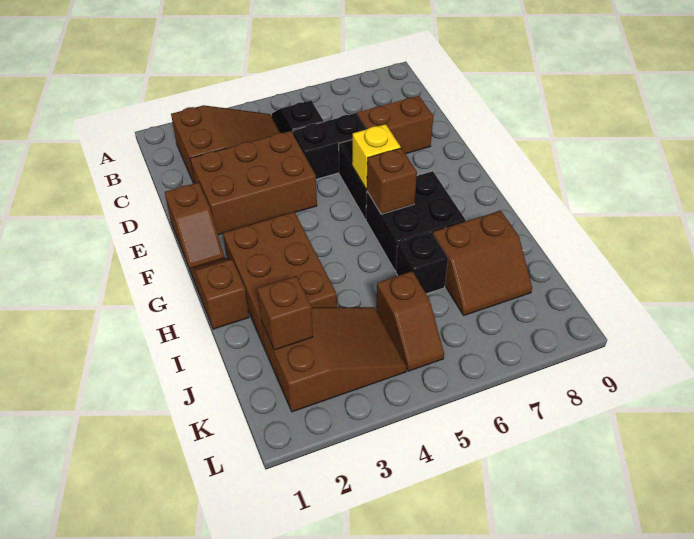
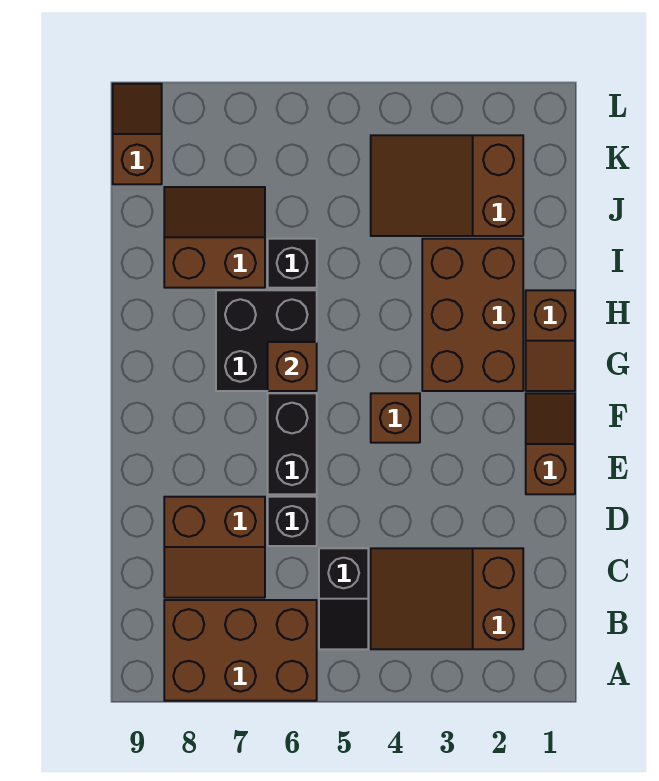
brown 2x3 brick [190,131,317,235] -> brown 2x3 brick moved to [164,600,317,701]
black 1x2 brick [293,113,366,179] -> black 1x1 brick [268,497,317,546]
yellow 1x1 brick [352,124,401,189] -> none
brown 1x1 brick [257,276,313,350] -> brown 1x1 brick moved to [371,393,420,443]
brown 1x2 slope [376,271,444,371] -> brown 1x2 slope moved to [113,84,162,184]

